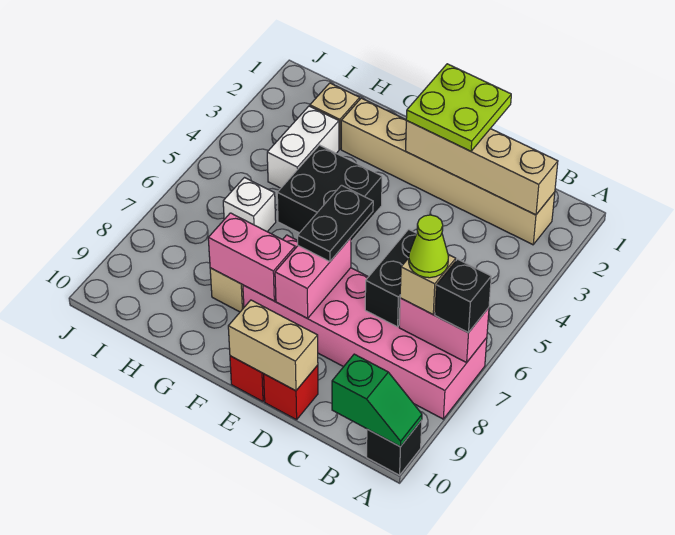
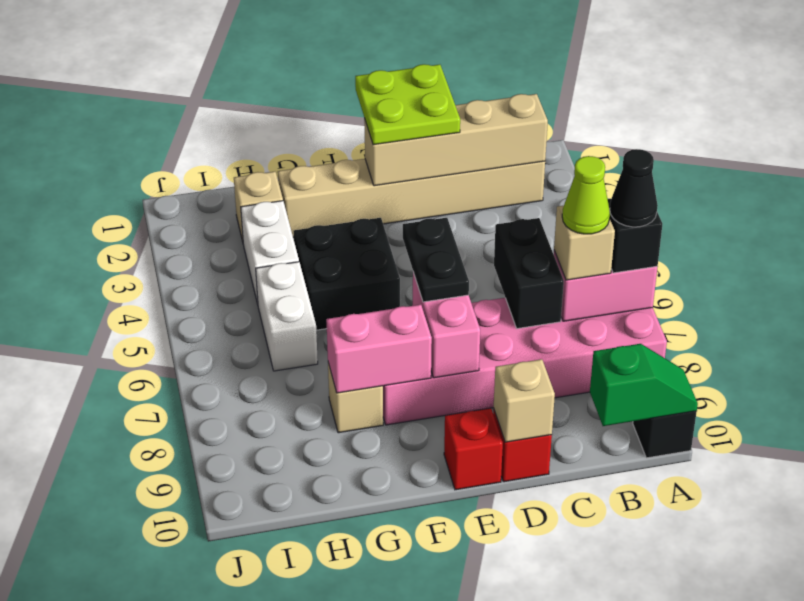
none -> black 1x1 cone [610,149,658,227]
tan 1x2 brick [228,300,318,391] -> tan 1x1 brick [494,359,555,442]
white 1x1 brick [223,178,276,232] -> white 1x2 brick [256,262,318,371]

